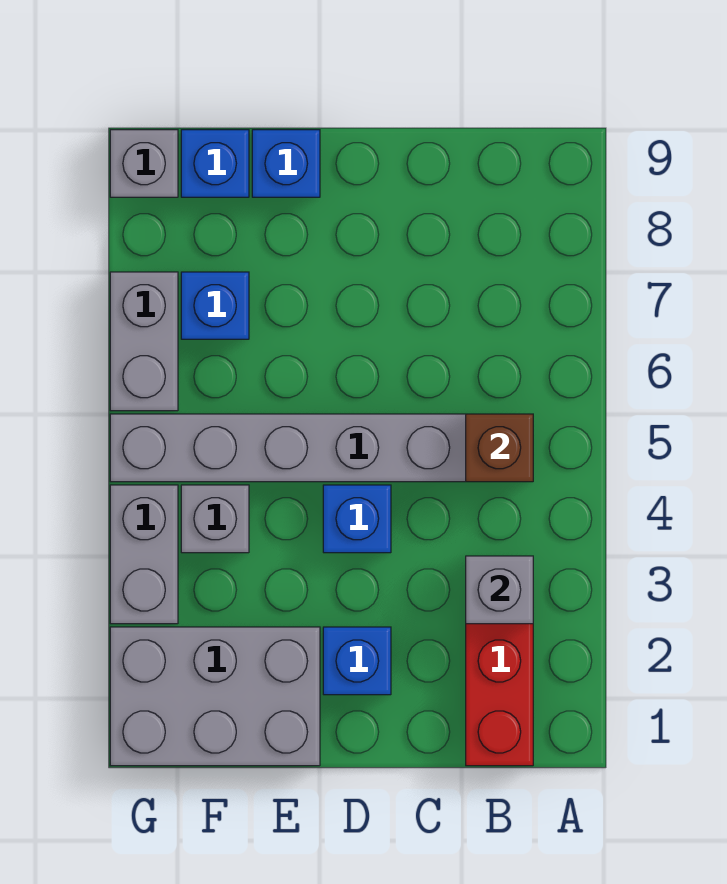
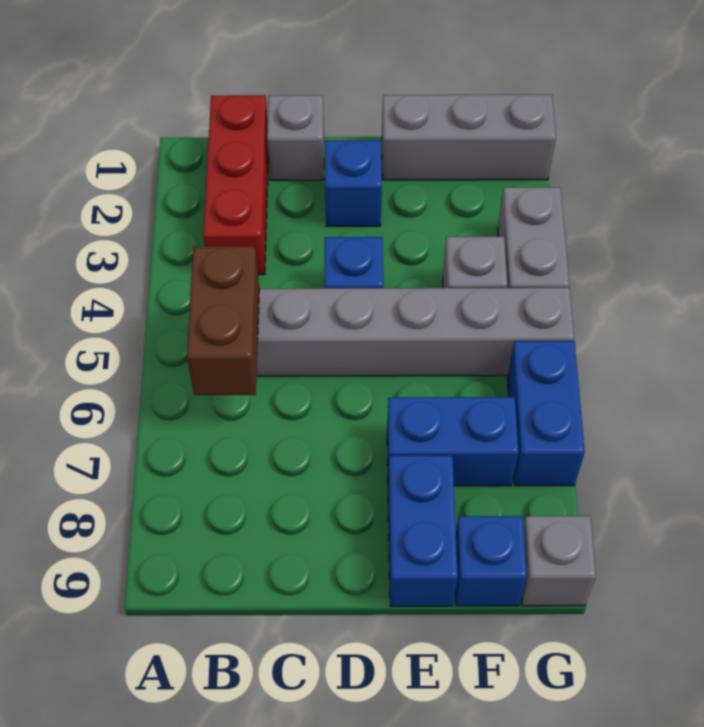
grey 1x1 brick [466,556,533,624] -> grey 1x1 brick moved to [267,95,324,180]
brown 1x1 brick [466,414,533,482] -> brown 1x2 brick [187,247,259,395]
grey 2x3 brick [110,627,320,766] -> grey 1x3 brick [382,95,556,180]
blue 1x1 brick [252,130,320,197] -> blue 1x2 brick [388,456,458,606]
blue 1x1 brick [181,272,249,339] -> blue 1x2 brick [387,397,519,486]
grey 1x2 brick [110,272,178,411] -> blue 1x2 brick [507,341,585,486]

